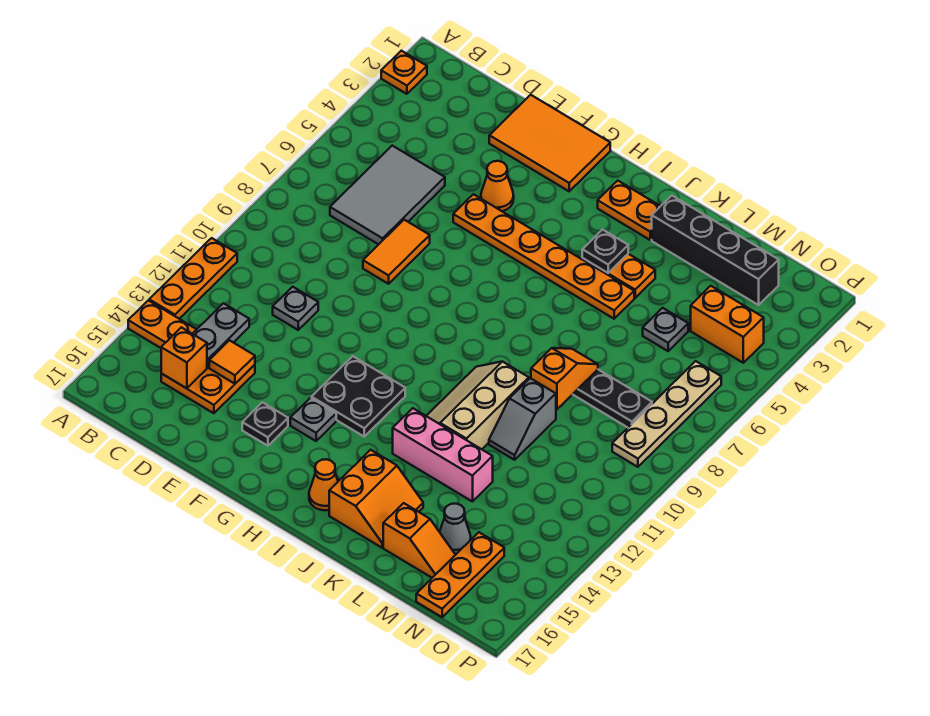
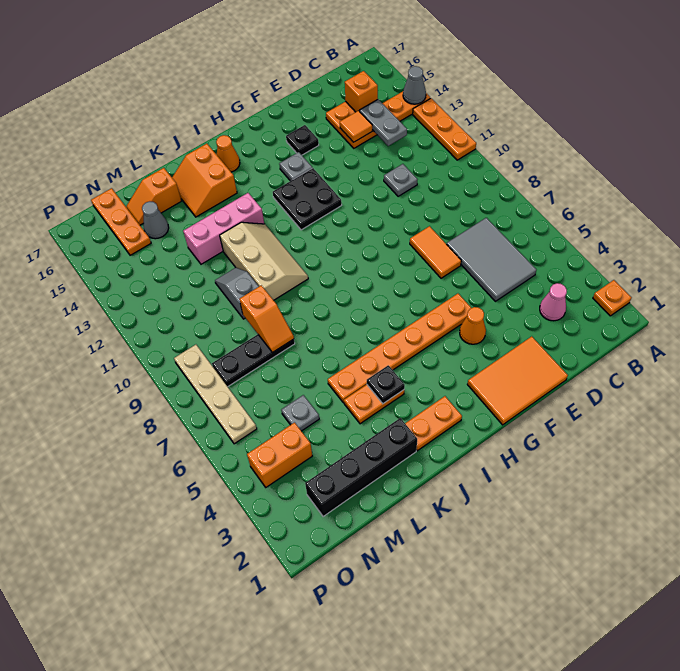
none -> grey 1x1 cone [403,66,426,104]
none -> pink 1x1 cone [540,283,567,321]

